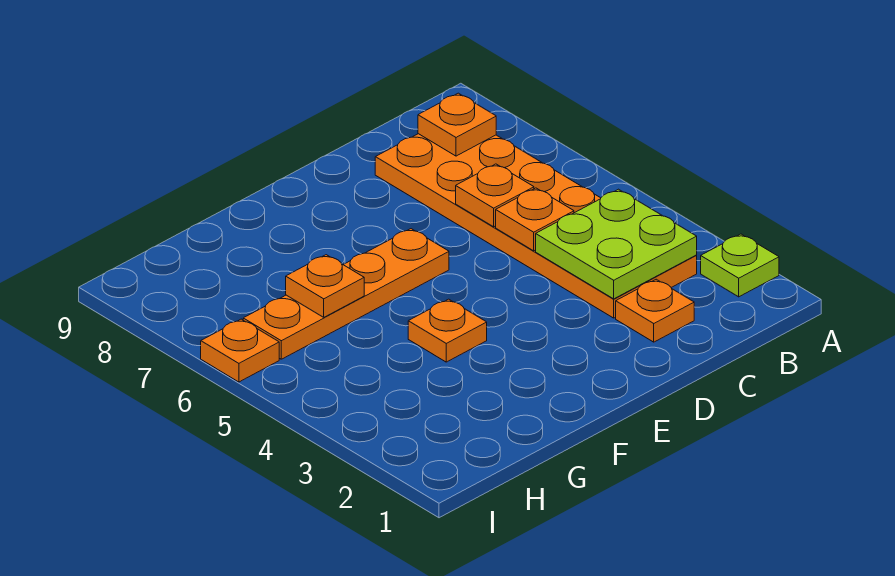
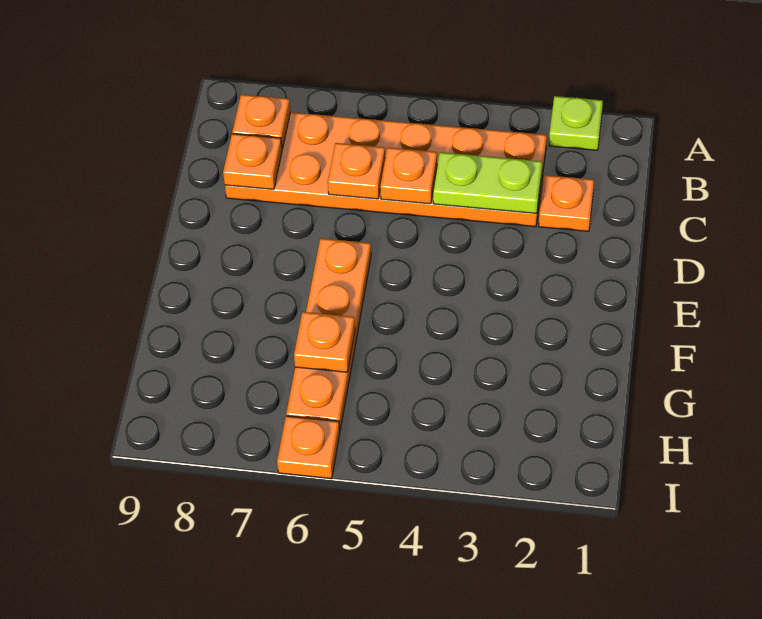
lime 2x2 plate [536,189,697,299] -> lime 1x2 plate [433,152,542,213]
orange 1x1 plate [408,299,487,362] -> orange 1x1 plate moved to [223,134,282,189]

